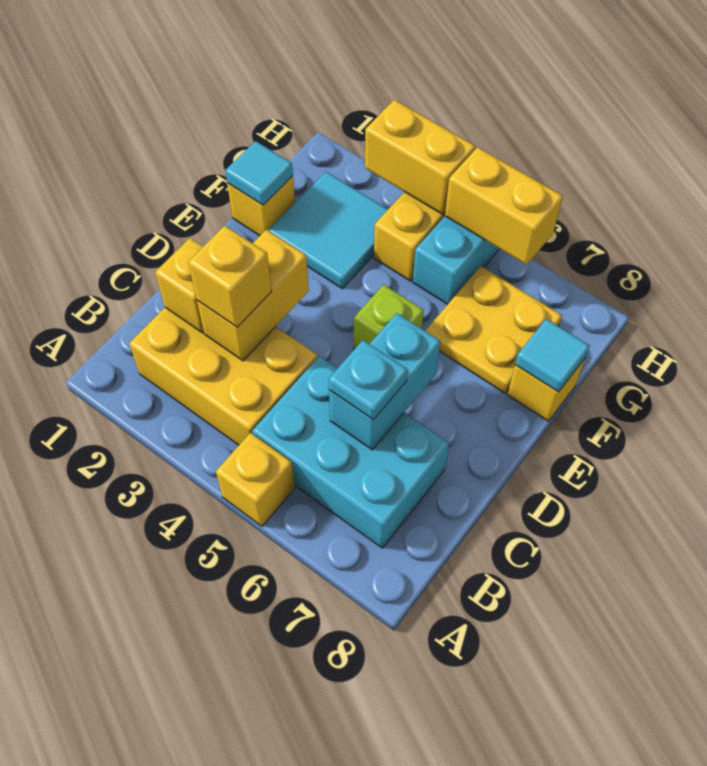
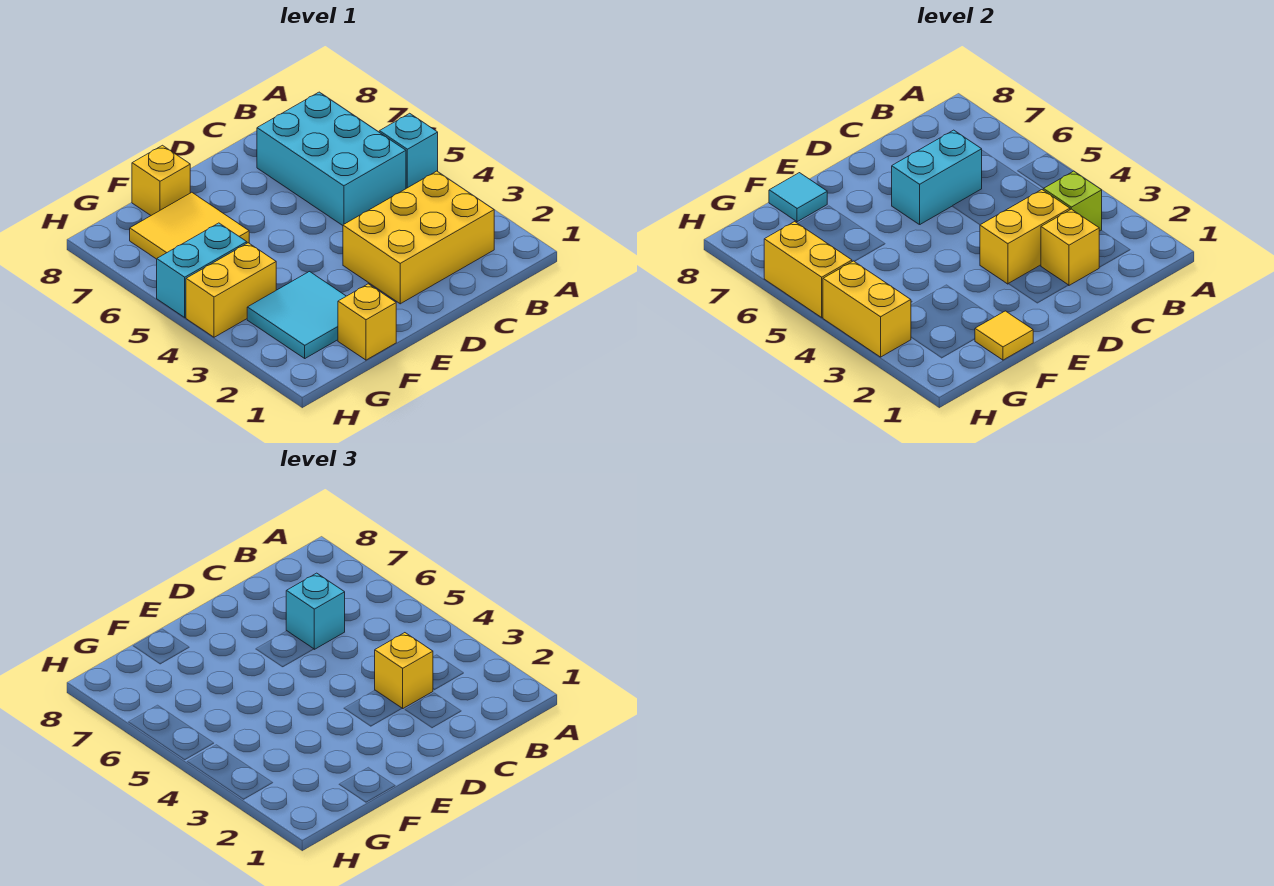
yellow 1x1 brick [216,433,295,526] -> cyan 1x1 brick [379,113,438,188]
yellow 2x3 brick [129,308,318,445] -> yellow 2x3 brick turned to [343,171,494,304]
cyan 1x1 plate [329,340,408,420] -> cyan 1x1 brick [286,573,345,649]
lime 1x1 brick [354,285,424,349] -> lime 1x1 brick moved to [1043,171,1102,231]
cyan 1x1 tile [225,141,293,205] -> yellow 1x1 tile [975,311,1033,360]
yellow 2x2 plate [425,266,562,393] -> yellow 2x2 tile [130,192,249,259]

